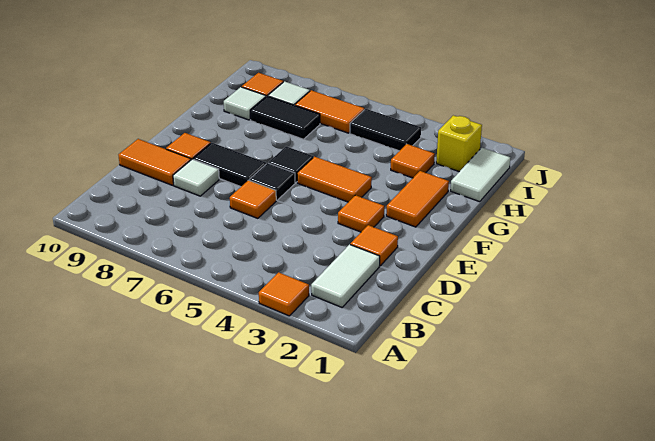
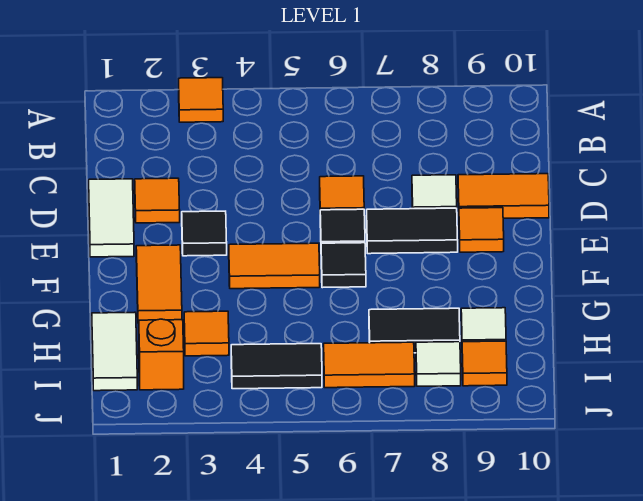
white 1x2 tile [311,244,380,307] -> white 1x2 tile moved to [89,179,134,257]
orange 1x1 tile [338,195,384,232] -> black 1x1 tile [182,211,227,256]
yellow 1x1 brick [436,115,482,172] -> orange 1x1 brick [139,319,184,390]

